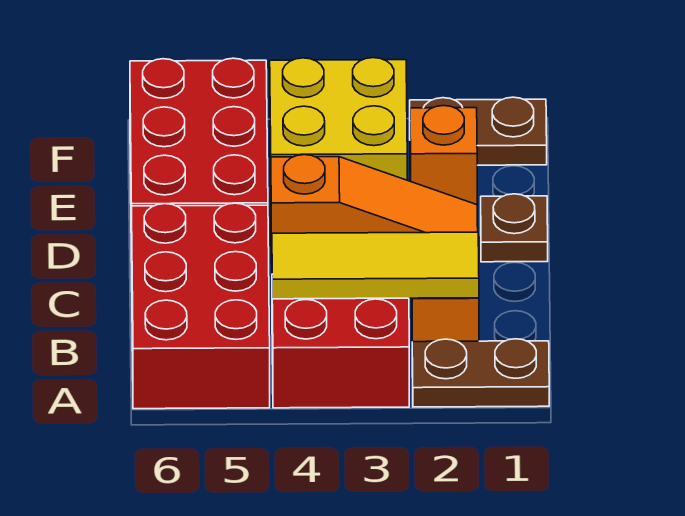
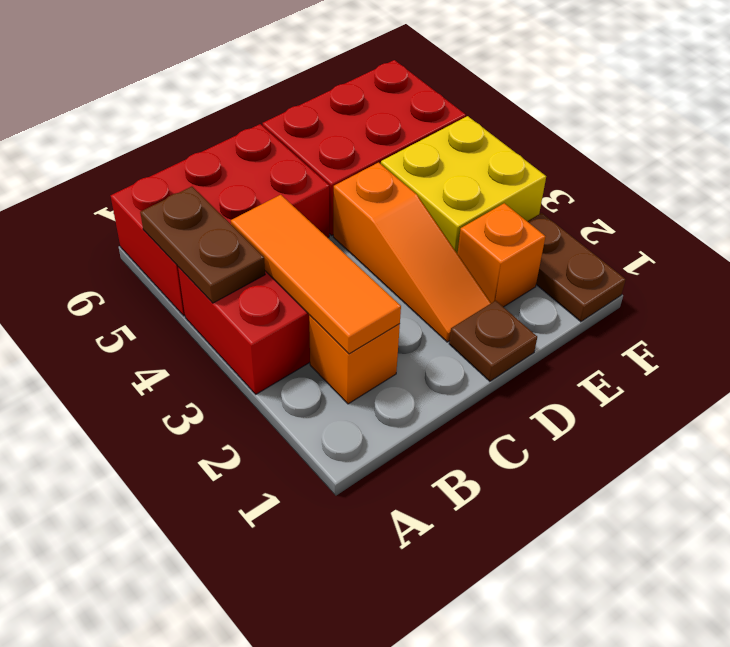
brown 1x2 plate [412,339,549,407] -> brown 1x2 plate moved to [140,187,265,303]
yellow 1x3 tile [272,232,479,299] -> orange 1x3 tile [231,195,401,354]

